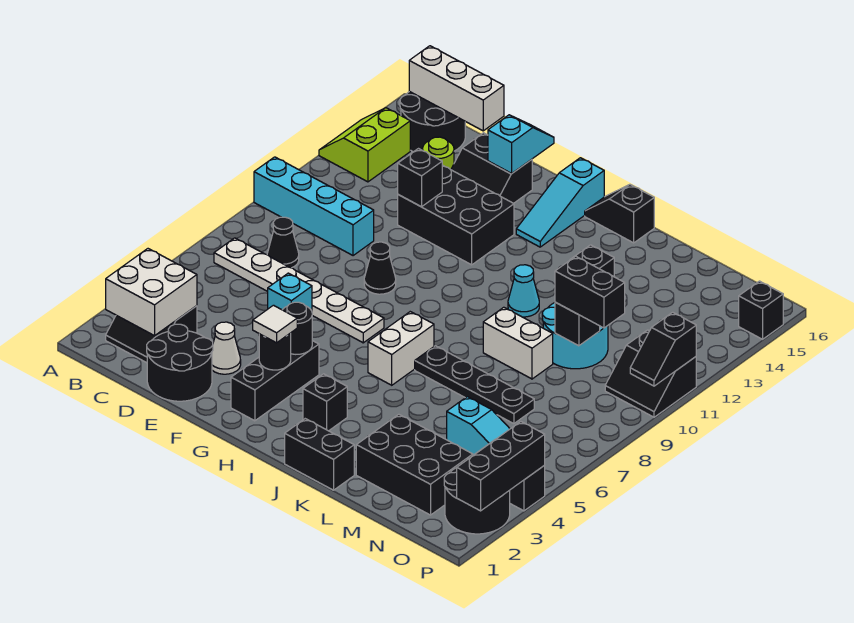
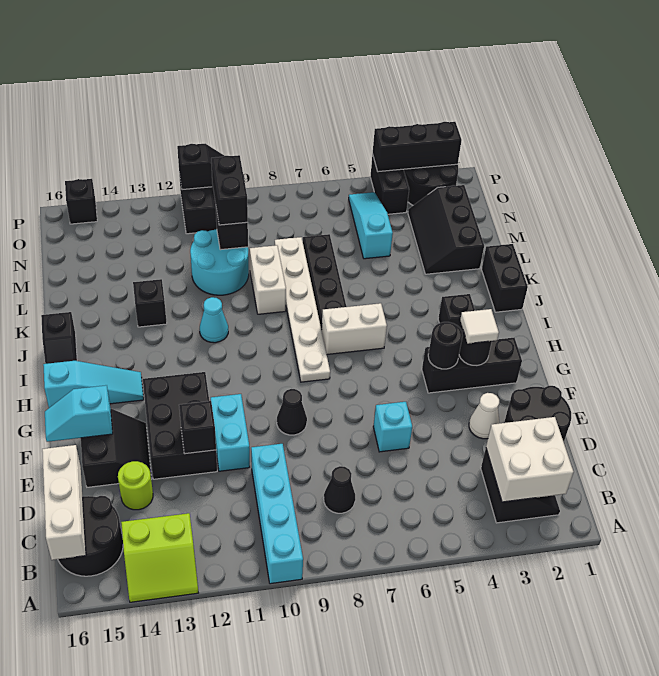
white 1x6 plate [214,238,384,343] -> white 1x6 plate moved to [275,237,330,382]
none -> cyan 1x2 brick [211,394,250,471]
black 2x3 brick [356,414,473,515] -> black 2x3 slope [408,185,484,274]

